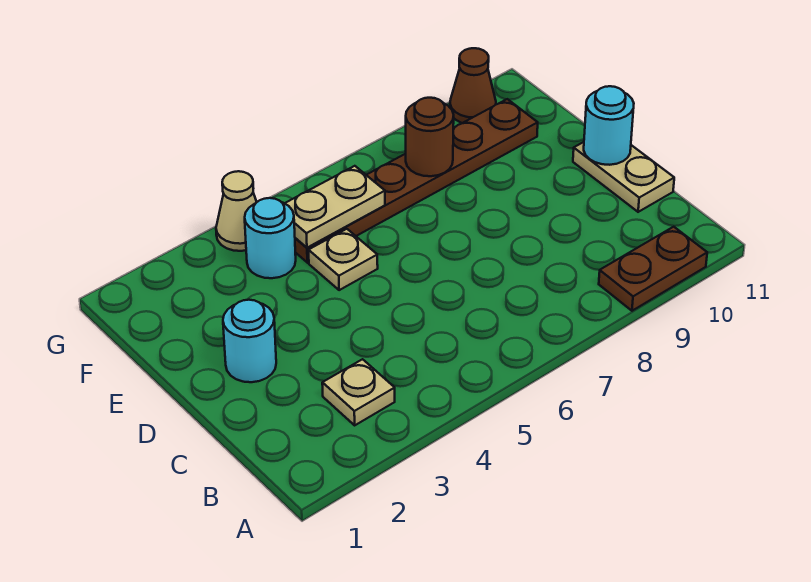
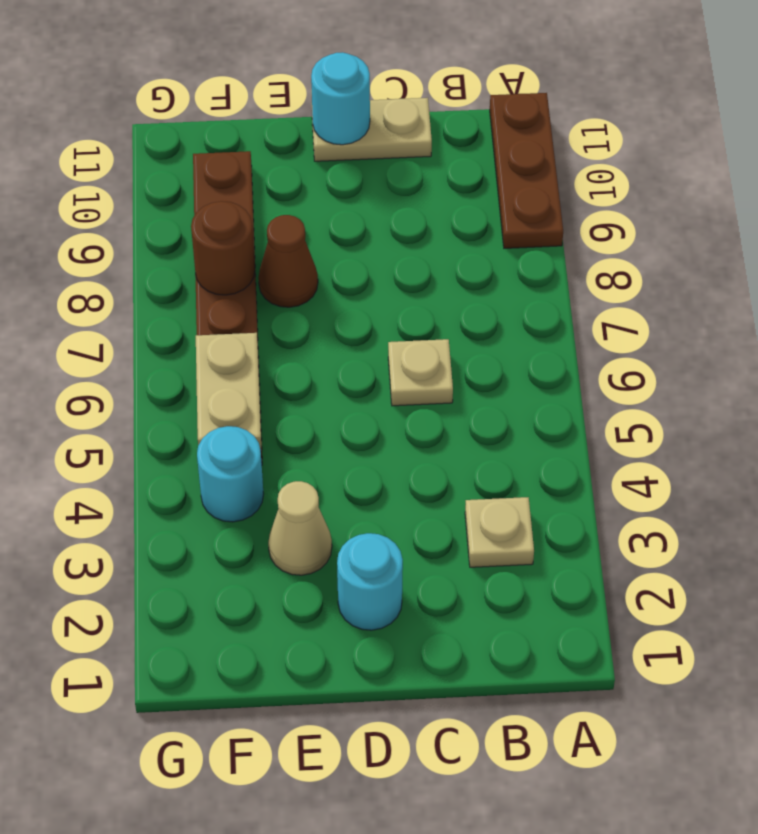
brown 1x2 plate [599,227,707,311] -> brown 1x3 plate [490,93,563,248]
tan 1x1 plate [309,229,378,290] -> tan 1x1 plate moved to [388,339,453,406]
tan 1x1 cone [216,171,257,251] -> tan 1x1 cone moved to [268,481,332,575]
brown 1x1 cone [450,48,496,123] -> brown 1x1 cone moved to [258,215,318,307]

